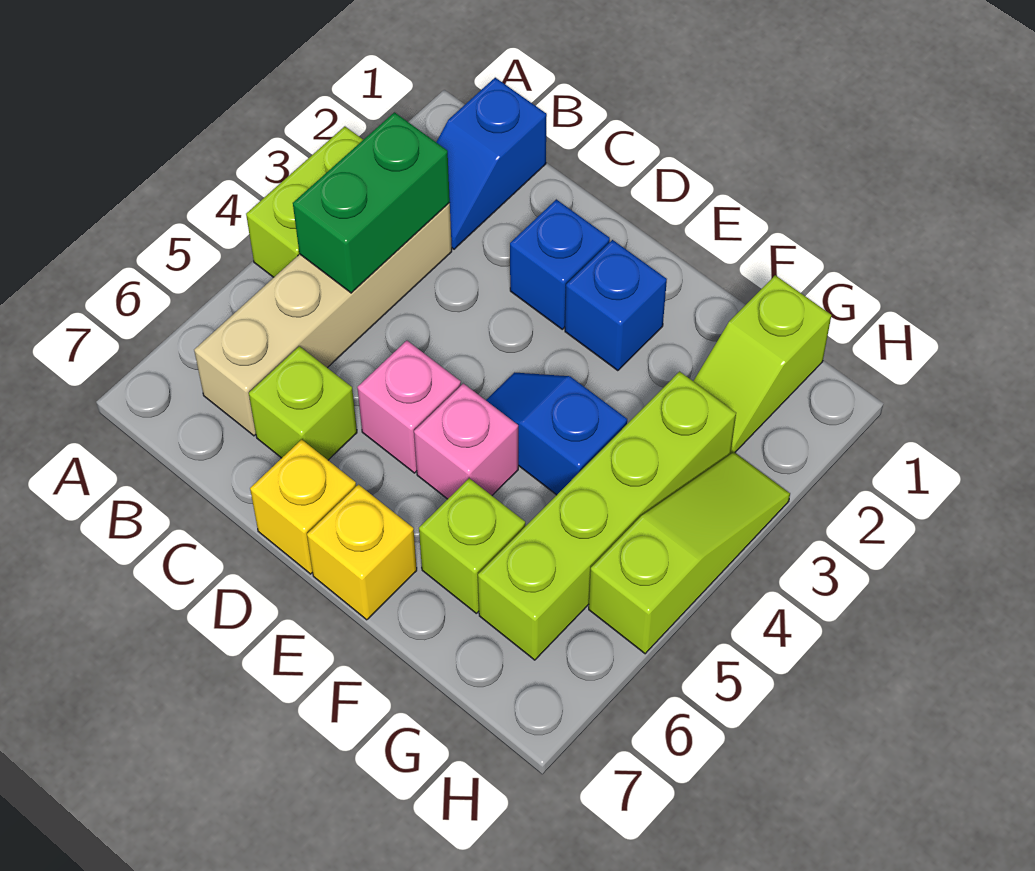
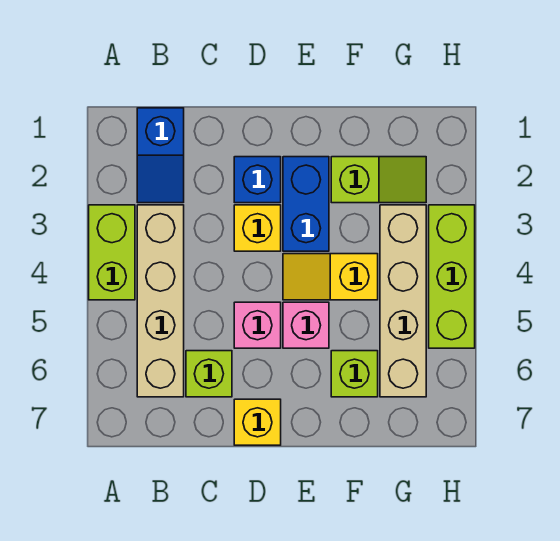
green 1x2 brick [293,112,450,293] -> none
blue 1x1 brick [565,240,667,371] -> blue 1x2 brick [283,157,329,251]
blue 1x2 slope [486,372,627,495] -> yellow 1x2 slope [283,254,378,300]
yellow 1x1 brick [307,485,417,620] -> yellow 1x1 brick moved to [234,205,281,251]
lime 1x2 slope [693,275,831,454] -> lime 1x2 slope turned to [331,157,426,203]
lime 1x4 brick [478,372,736,660] -> tan 1x4 brick [380,205,426,397]
lime 1x3 slope [589,452,790,654] -> lime 1x3 brick [429,205,475,348]

